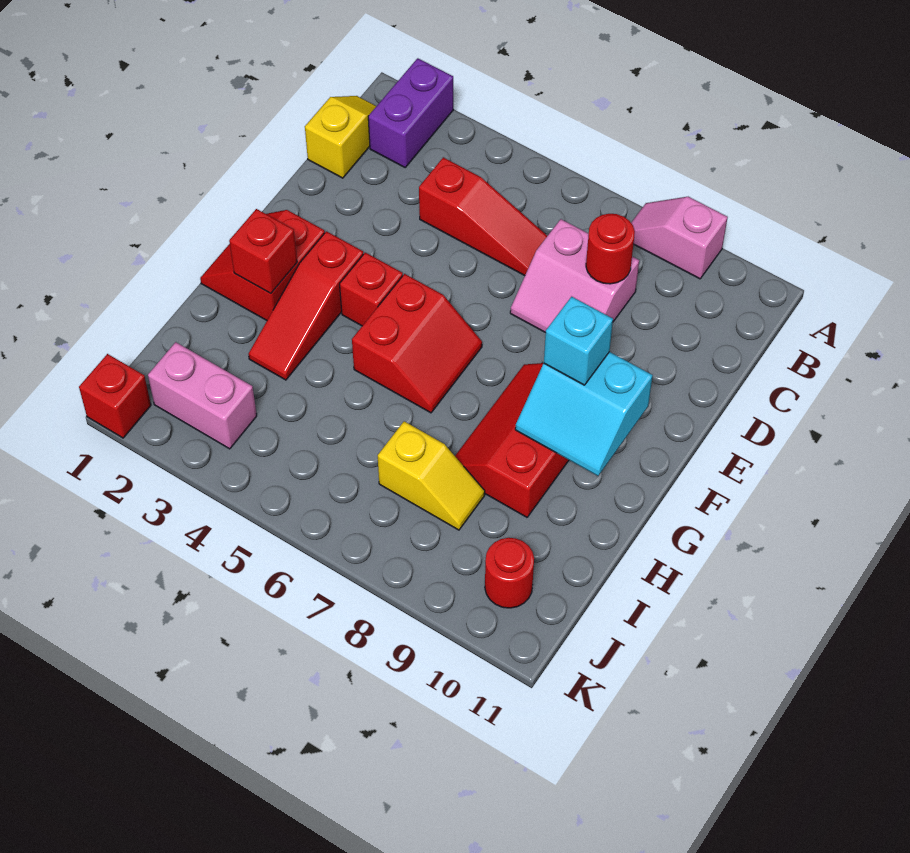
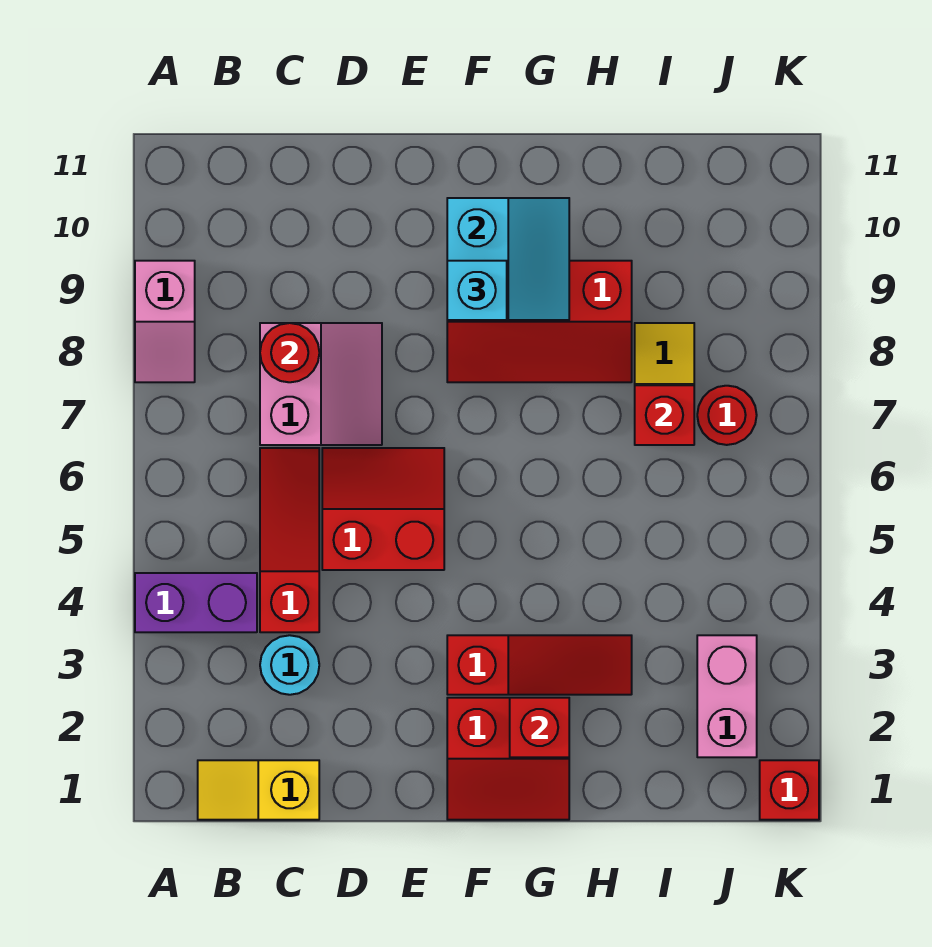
purple 1x2 brick [368,58,453,167] -> purple 1x2 brick moved to [135,573,257,632]
none -> cyan 1x1 round brick [260,635,319,695]
red 1x1 brick [340,253,403,326] -> red 1x1 brick moved to [635,385,694,445]
red 2x2 slope [352,274,482,413] -> red 2x2 slope moved to [322,448,444,570]
red 1x1 round brick [485,538,534,608] -> red 1x1 round brick moved to [697,386,757,445]

